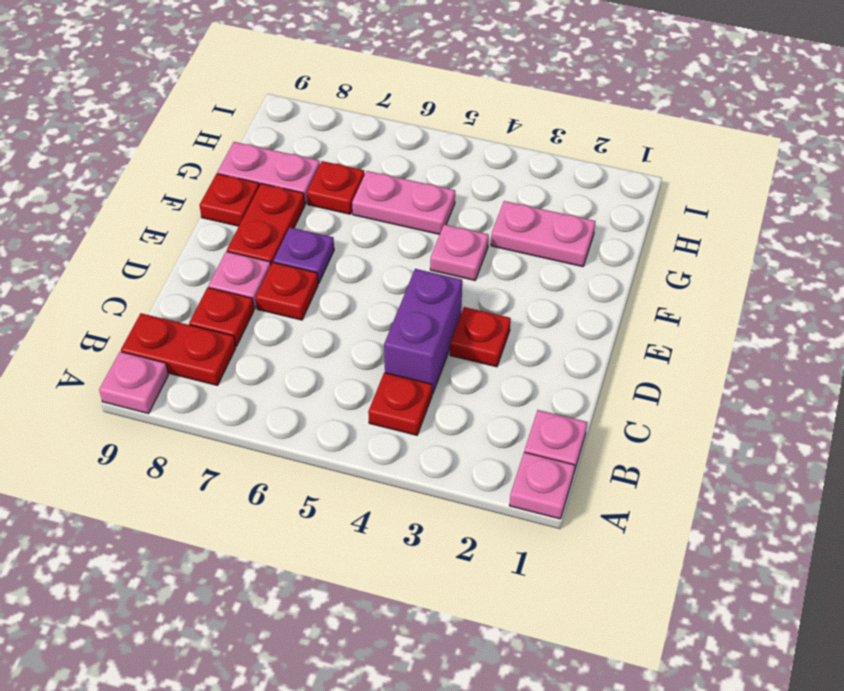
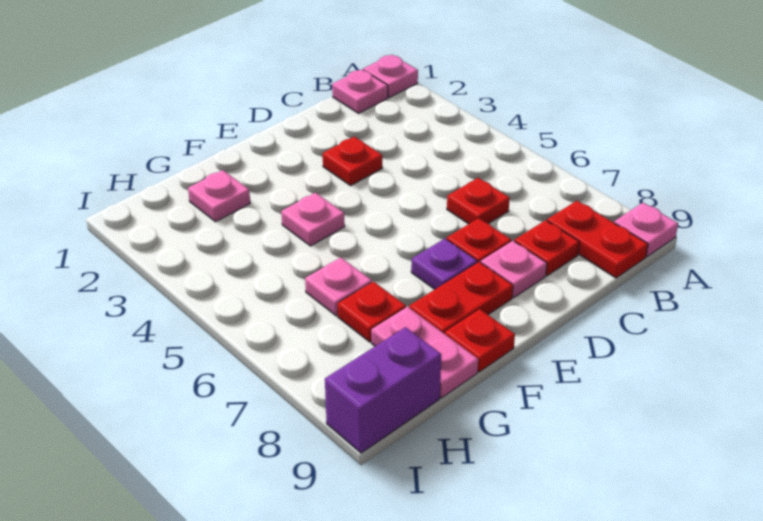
red 1x1 plate [368,373,432,435] -> red 1x1 plate moved to [447,178,510,224]
purple 1x2 brick [384,269,462,394] -> purple 1x2 brick moved to [325,327,441,453]
pink 1x2 plate [491,201,596,267] -> pink 1x1 plate [188,170,250,222]
pink 1x2 plate [352,171,455,234] -> pink 1x1 plate [305,257,372,316]

